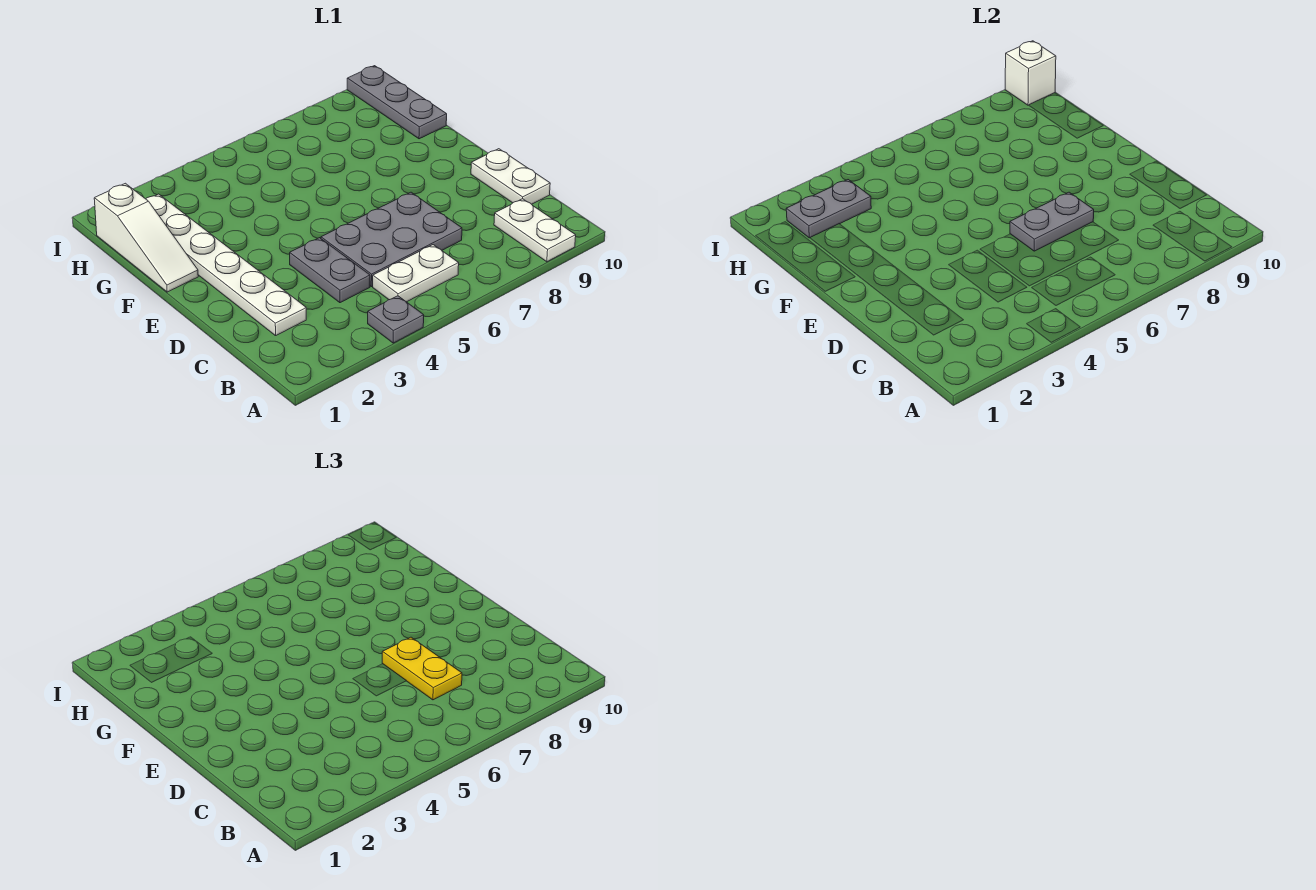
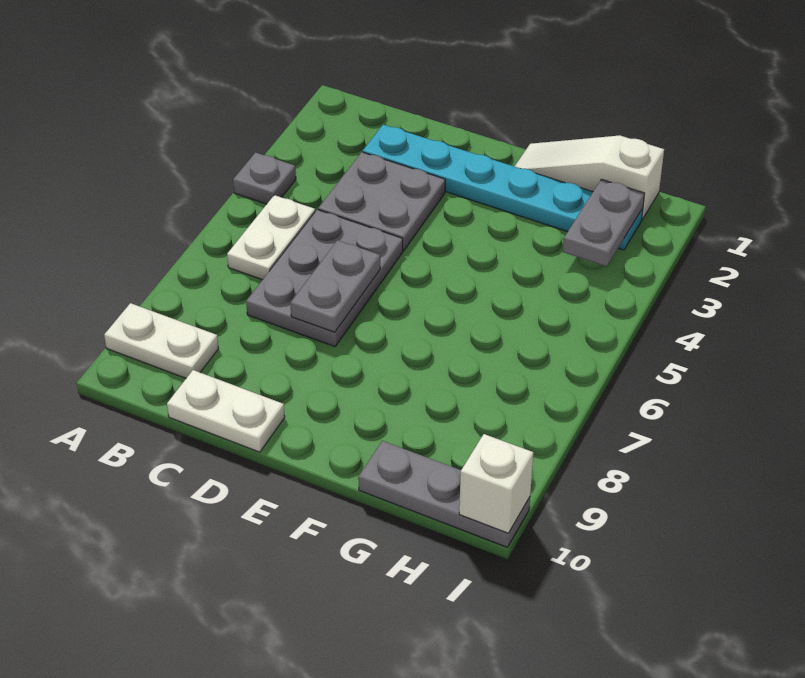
white 1x6 plate [146,194,306,336] -> cyan 1x6 plate [363,125,643,250]
grey 1x2 plate [290,238,370,303] -> grey 2x2 plate [318,152,445,251]
yellow 1x2 plate [382,637,462,700] -> none

